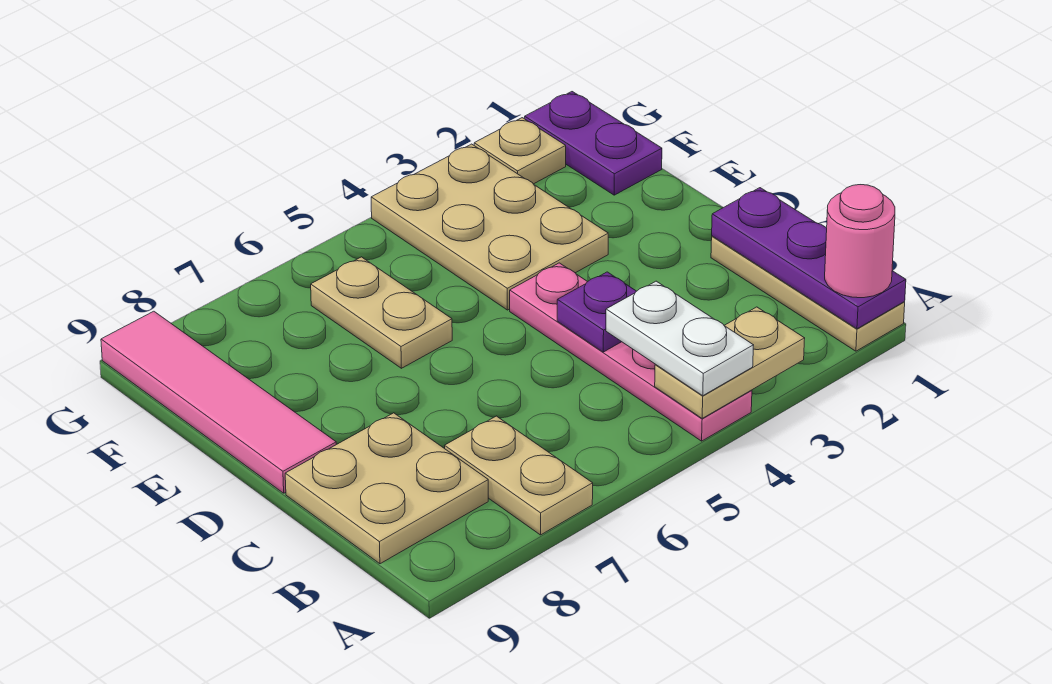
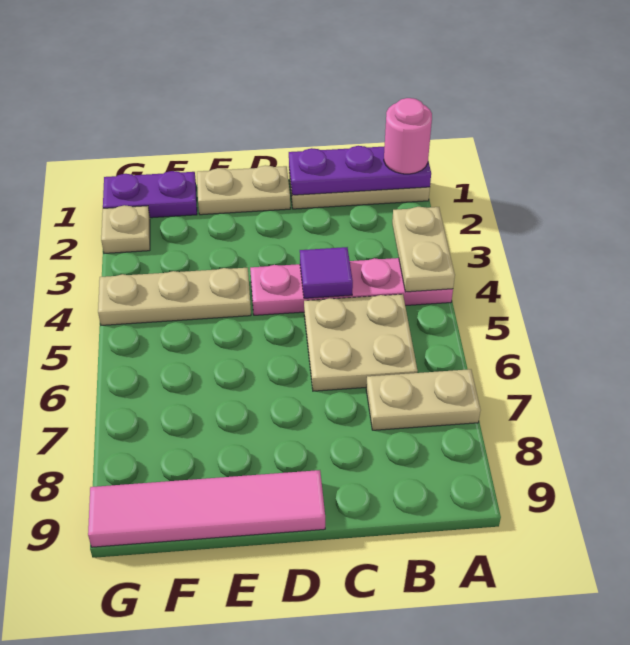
white 1x2 plate [606,281,754,396] -> none
tan 2x2 plate [285,413,488,564] -> tan 2x2 plate moved to [304,294,418,391]
purple 1x1 plate [557,272,636,352] -> purple 1x1 tile [300,247,353,298]
tan 2x3 plate [371,144,608,310] -> tan 1x3 plate [98,268,251,325]
tan 1x2 plate [311,257,452,368] -> tan 1x2 plate moved to [197,165,290,215]

